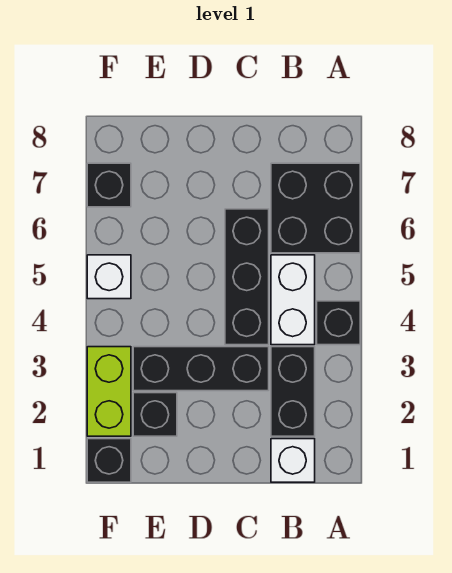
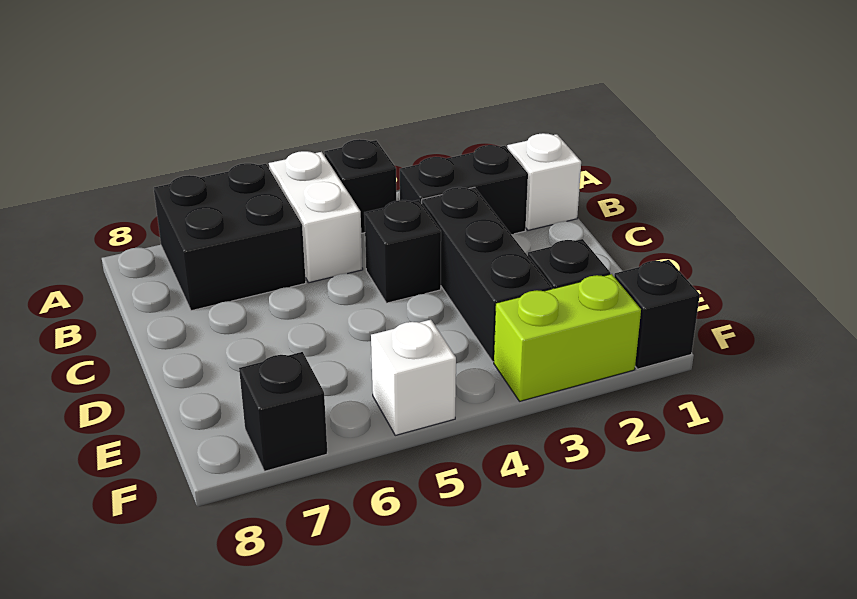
white 1x2 brick [271,255,315,345] -> white 1x2 brick turned to [269,151,363,283]
black 1x3 brick [225,209,269,345] -> black 1x1 brick [364,200,441,303]

